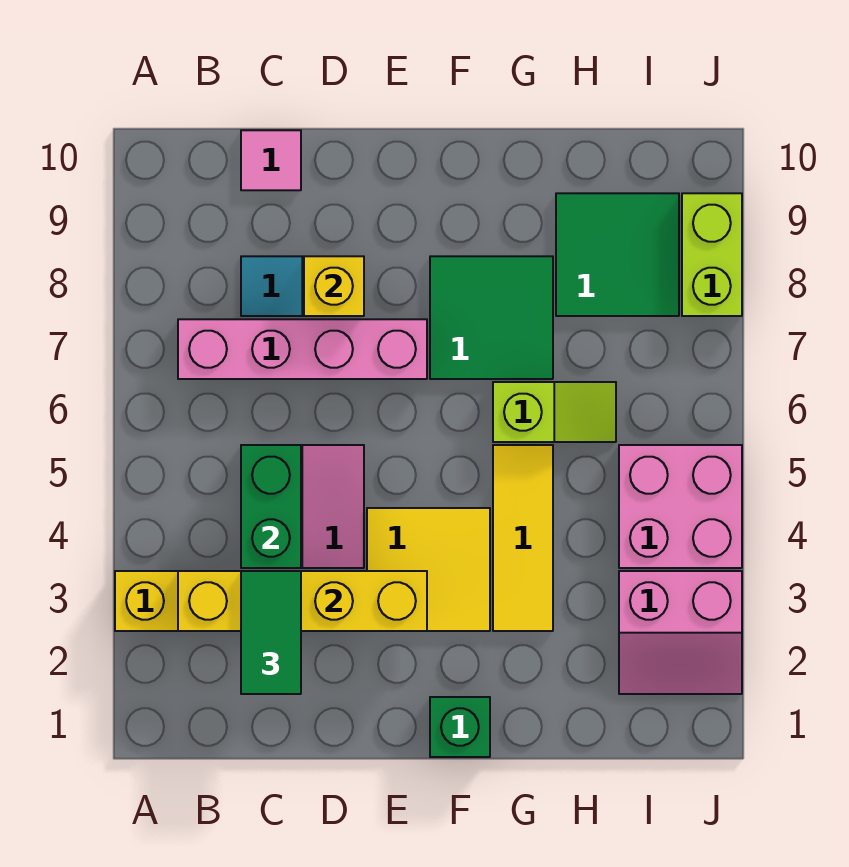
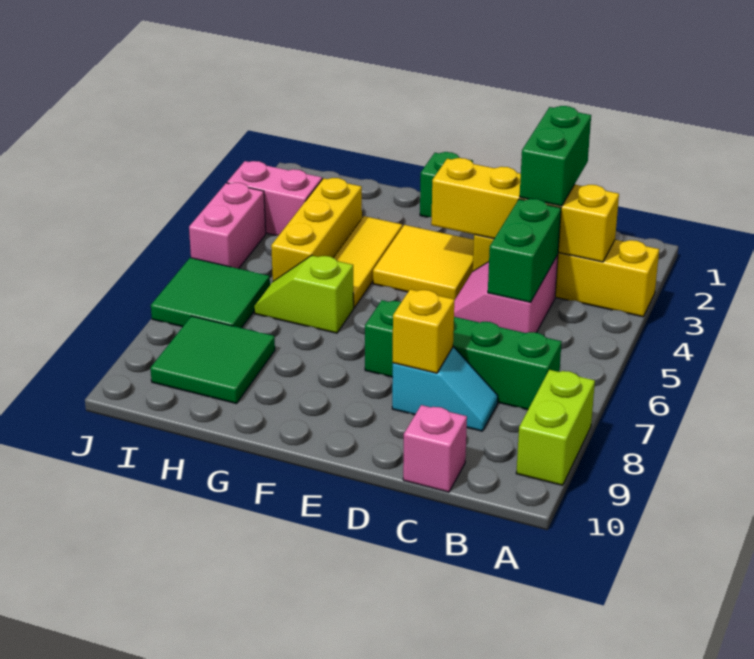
pink 1x4 brick [178,319,427,379] -> green 1x4 brick [365,300,562,410]
green 1x2 tile [241,571,301,694] -> green 1x2 brick [520,106,591,206]
pink 1x1 tile [241,130,301,190] -> pink 1x1 brick [403,405,467,492]
green 2x2 tile [430,256,553,379] -> green 2x2 tile moved to [151,258,270,328]
none -> yellow 1x3 brick [271,178,362,281]
pink 2x2 brick [619,445,742,568] -> pink 1x2 brick [189,183,266,269]
lime 1x2 brick [682,193,742,316] -> lime 1x2 brick moved to [516,370,595,485]

